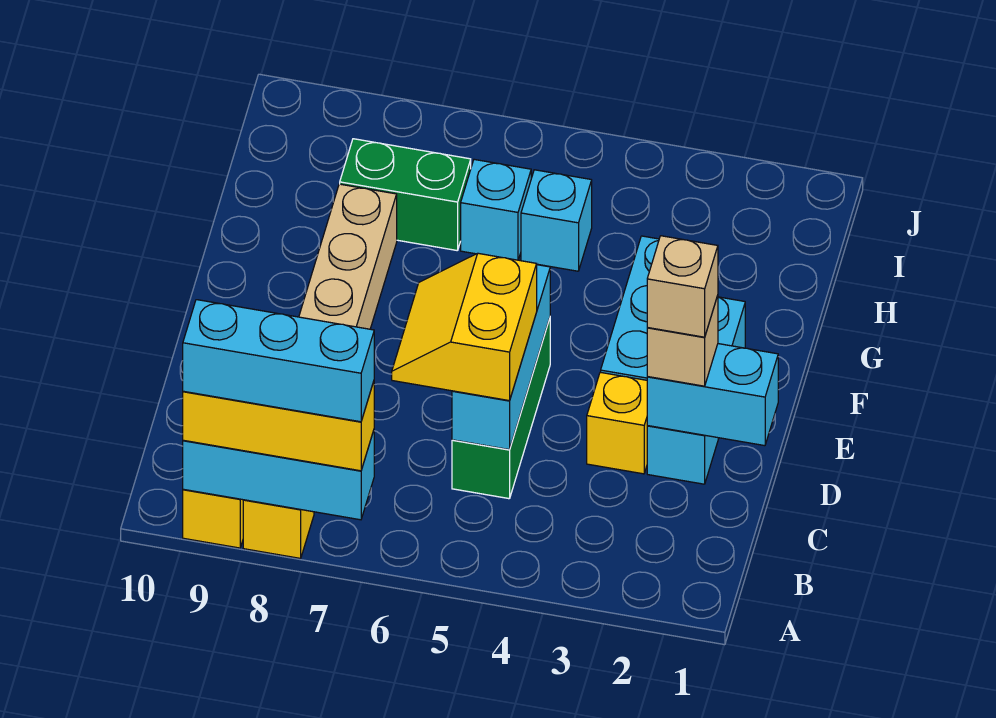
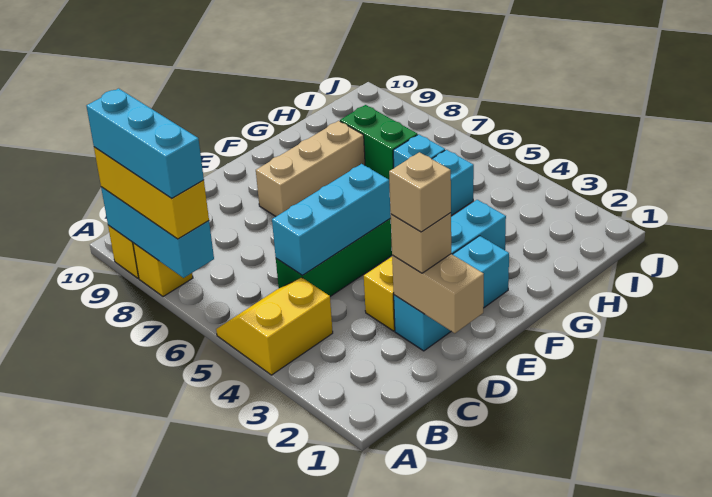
yellow 2x2 slope [392,253,537,401] -> yellow 2x2 slope moved to [216,277,333,375]
cyan 1x2 brick [647,344,778,446] -> tan 1x2 brick [392,254,484,333]

